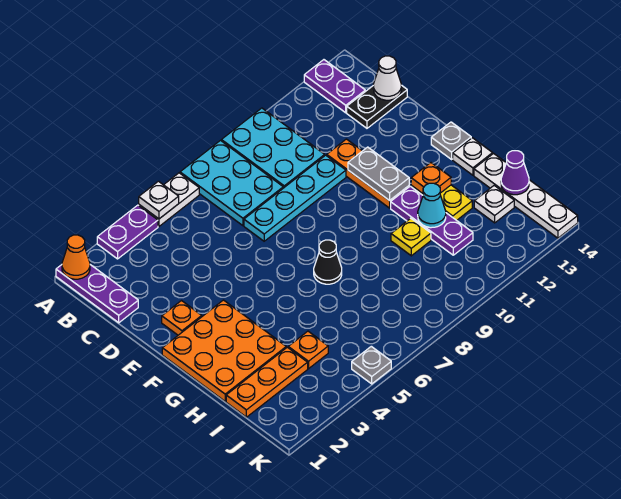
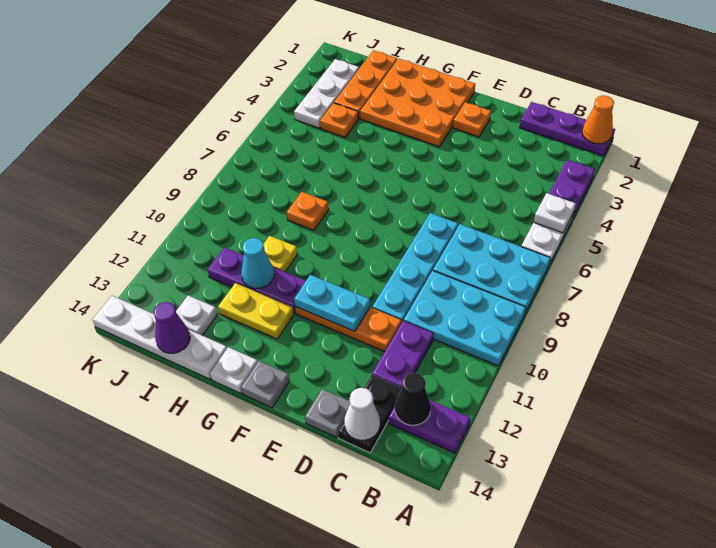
none -> purple 1x2 plate [372,321,433,388]
grey 1x2 plate [348,147,409,201] -> cyan 1x2 plate [294,275,370,331]
black 1x1 cone [314,240,342,284] -> black 1x1 cone moved to [395,373,431,425]
orange 1x1 plate [411,163,451,194] -> orange 1x1 plate moved to [287,192,329,230]
none -> white 1x3 plate [294,59,359,128]
grey 1x1 plate [352,346,391,384] -> grey 1x1 plate moved to [305,389,350,438]

